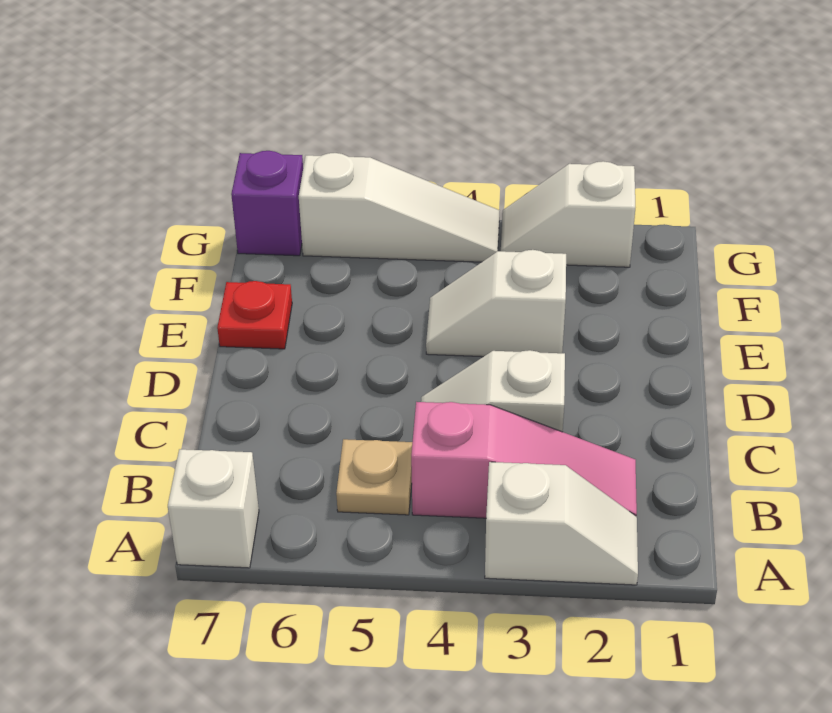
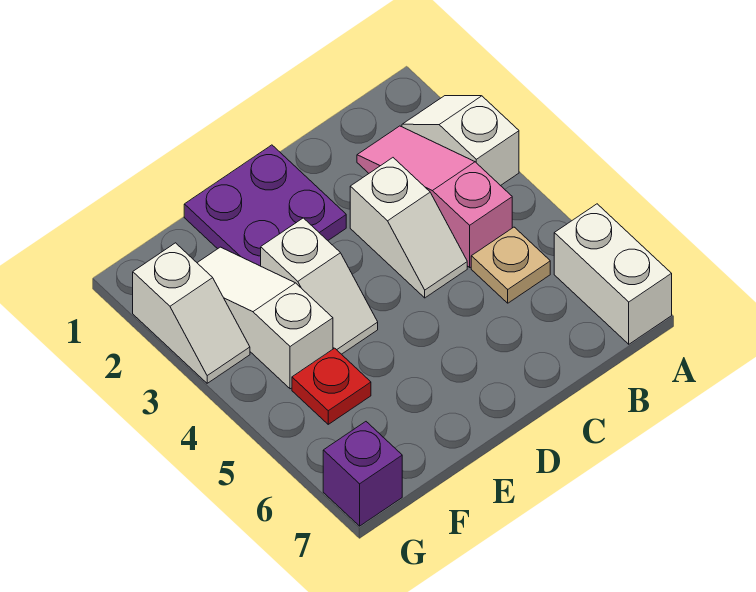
white 1x1 brick [168,449,259,568] -> white 1x2 brick [554,204,672,344]
none -> purple 2x2 plate [184,145,346,266]
red 1x1 plate [217,281,292,349] -> red 1x1 plate moved to [292,348,371,424]
white 1x3 slope [299,153,499,262] -> white 1x3 slope moved to [198,247,333,389]

